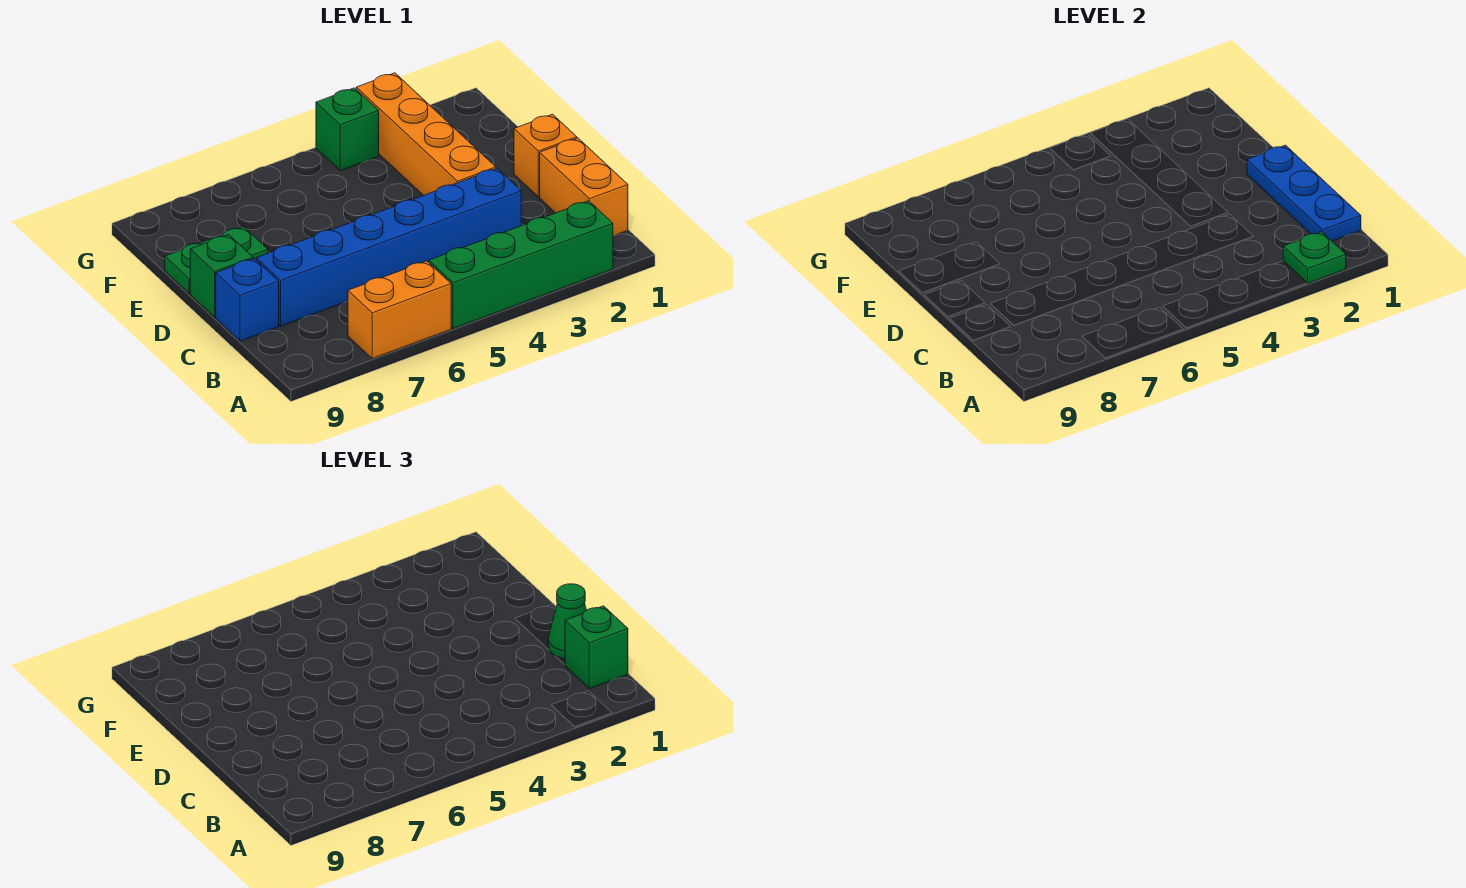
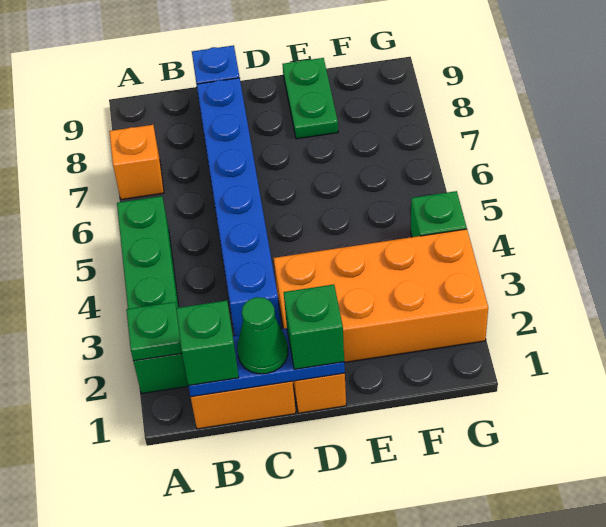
orange 1x2 brick [348,261,451,359] -> orange 1x1 brick [109,125,164,200]
orange 1x4 brick [356,73,496,195] -> orange 2x4 brick [274,229,488,363]
green 1x1 brick [190,235,253,317] -> green 1x1 brick moved to [284,284,344,369]

